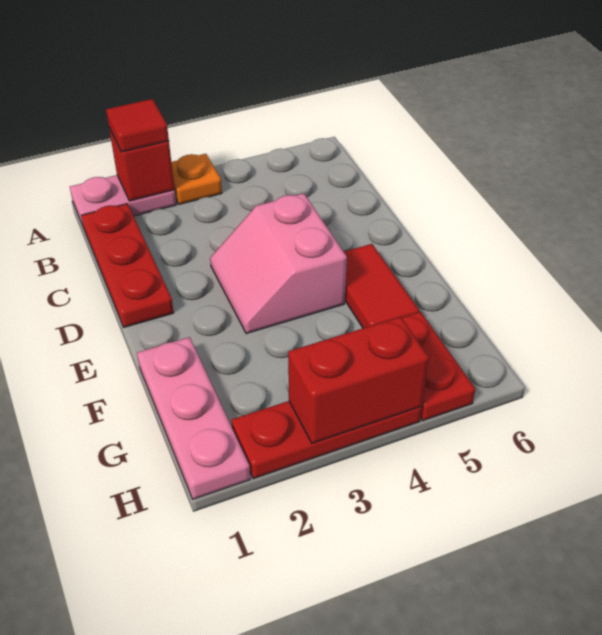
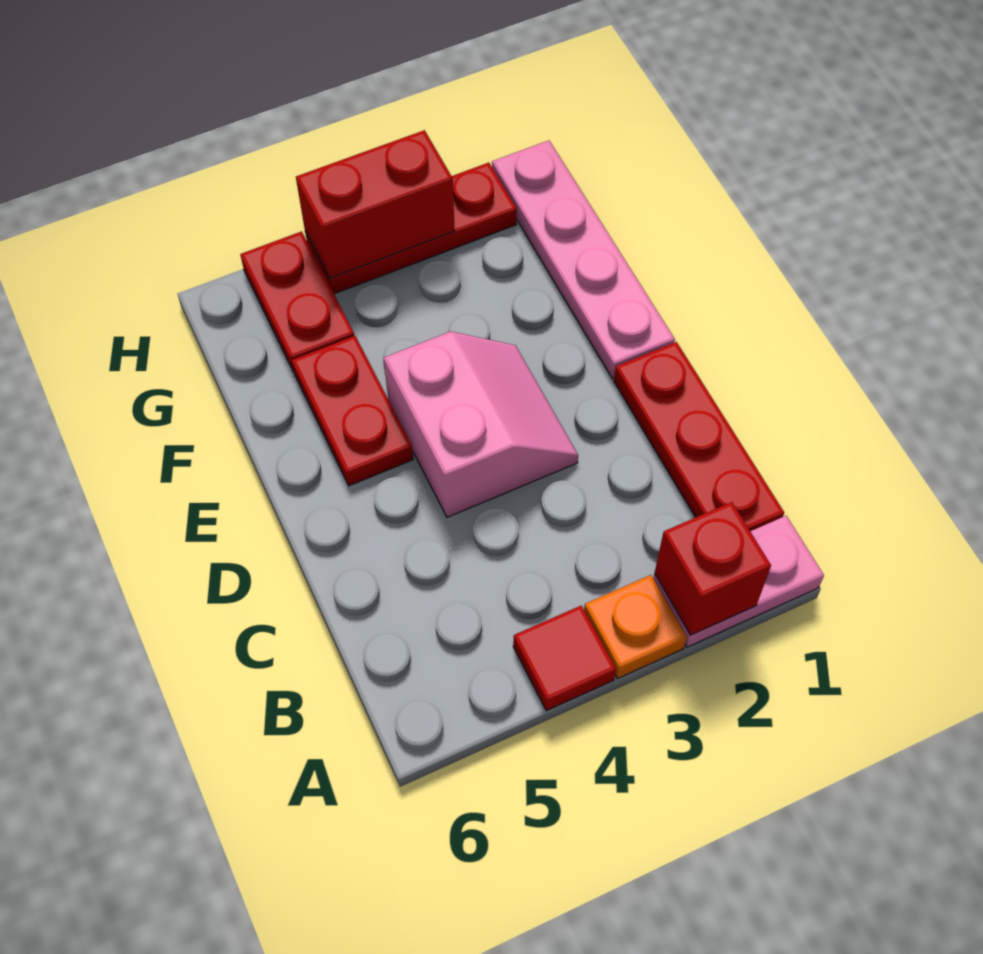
red 1x1 tile [106,99,169,152] -> red 1x1 tile moved to [513,606,616,711]
red 1x2 tile [344,244,419,328] -> red 1x2 plate [292,336,413,486]
pink 1x3 plate [137,337,250,499] -> pink 1x4 plate [492,140,675,379]

